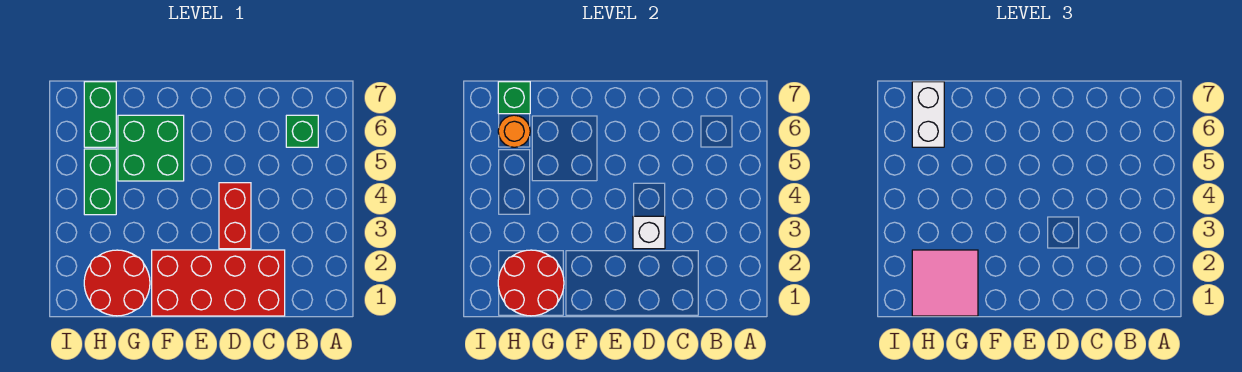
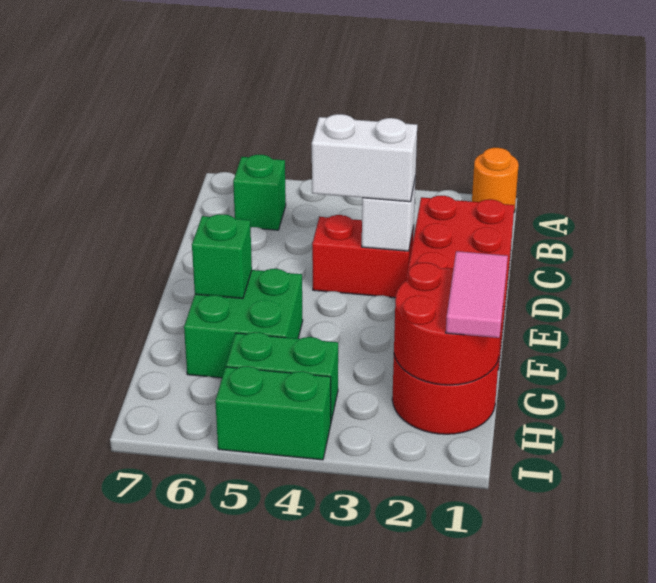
pink 2x2 tile [912,250,978,316] -> pink 1x2 tile [446,251,508,338]
green 1x2 brick [84,82,116,147] -> green 1x2 brick moved to [215,366,331,460]
orange 1x1 round brick [498,115,530,147] -> orange 1x1 round brick moved to [472,148,519,212]
white 1x2 brick [912,82,944,147] -> white 1x2 brick moved to [312,114,417,202]
green 1x1 brick [498,82,530,114] -> green 1x1 brick moved to [192,214,252,299]

